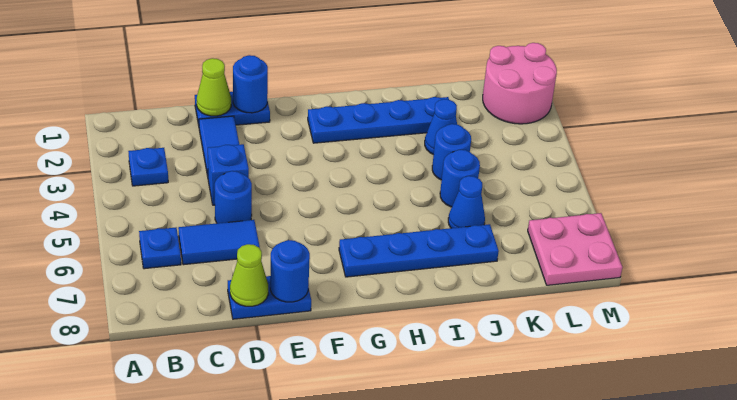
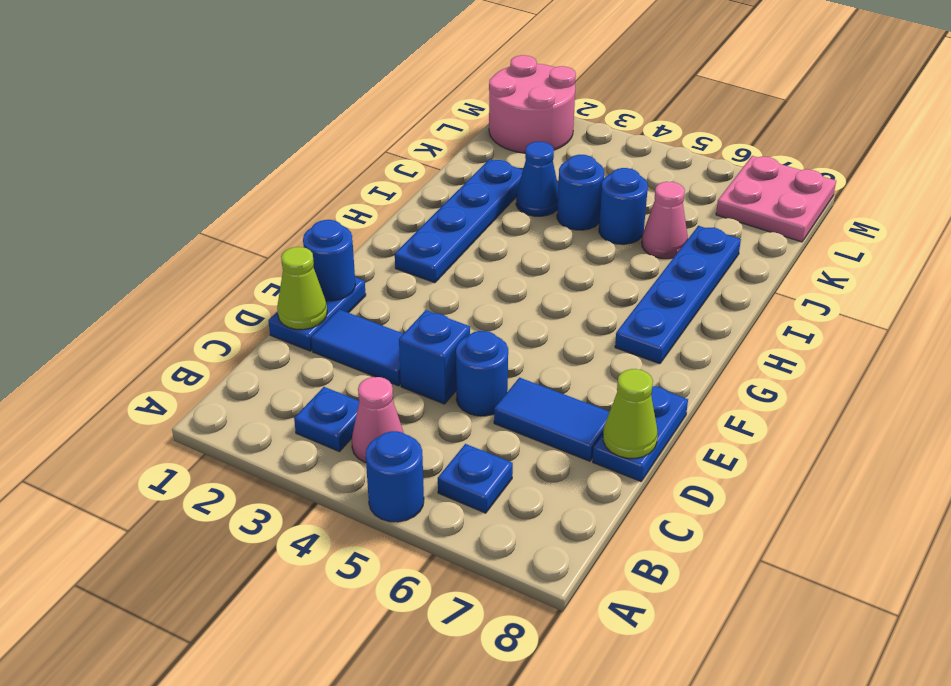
none -> pink 1x1 cone [352,377,404,462]
blue 1x2 tile [178,220,260,265] -> blue 1x2 tile turned to [494,378,609,461]
blue 1x1 round brick [270,240,310,302] -> blue 1x1 round brick moved to [366,431,424,522]
blue 1x1 cone [448,176,485,228] -> pink 1x1 cone [642,182,688,259]

